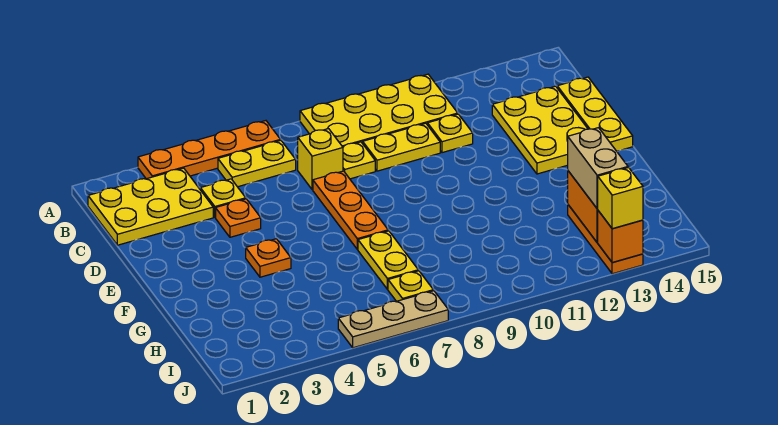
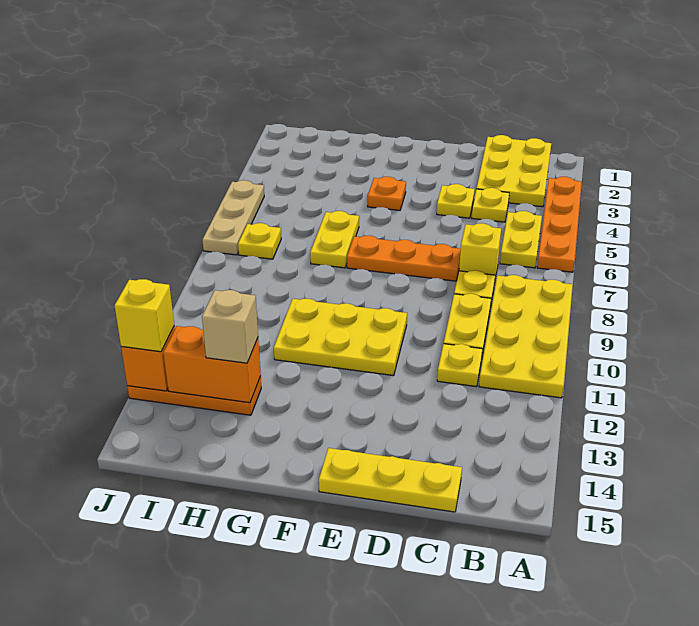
yellow 2x3 plate [492,86,588,174] -> yellow 2x3 plate moved to [274,299,407,376]
orange 1x1 plate [216,199,261,237] -> yellow 1x1 plate [437,184,475,218]
yellow 1x2 plate [358,231,418,289] -> yellow 1x2 plate turned to [310,211,359,268]
tan 1x2 brick [568,128,628,209] -> tan 1x1 brick [202,290,258,363]

